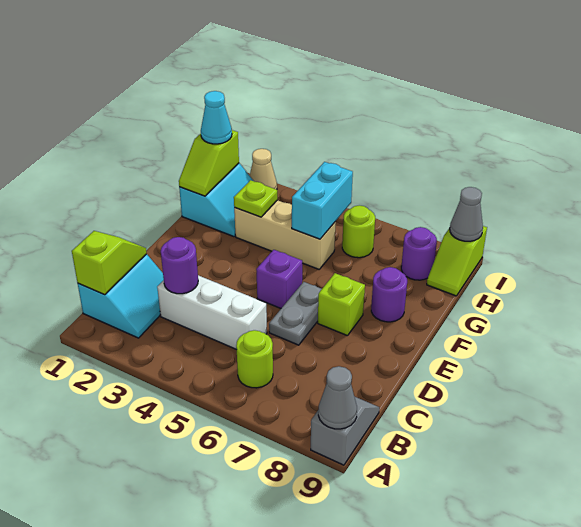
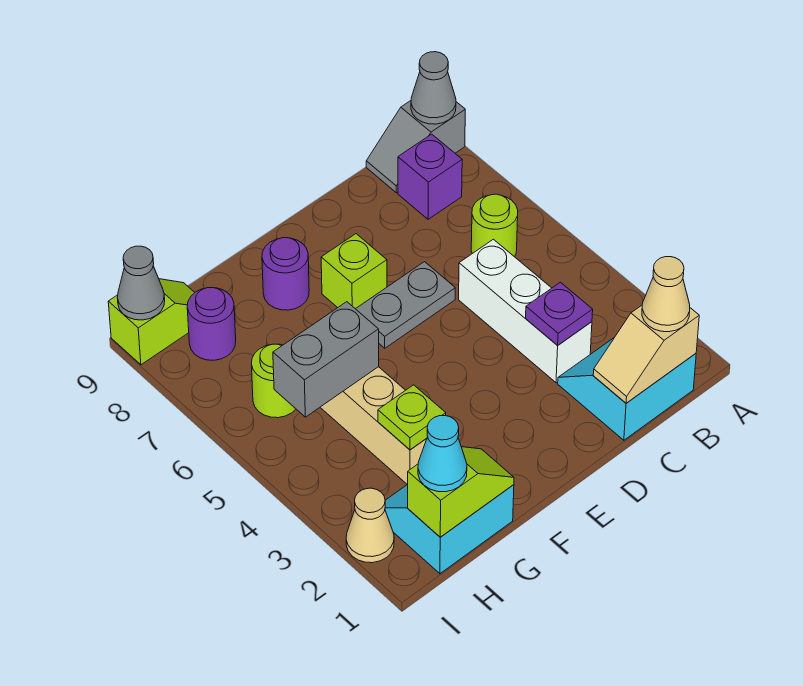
lime 1x2 slope [72,231,146,295] -> tan 1x2 slope [593,305,699,403]
none -> tan 1x1 cone [642,257,690,332]
purple 1x1 round brick [161,237,198,294] -> purple 1x1 plate [526,282,593,345]
purple 1x1 brick [256,250,302,308] -> purple 1x1 brick moved to [398,134,462,219]
cyan 1x2 brick [292,162,353,239] -> grey 1x2 brick [273,302,379,417]

